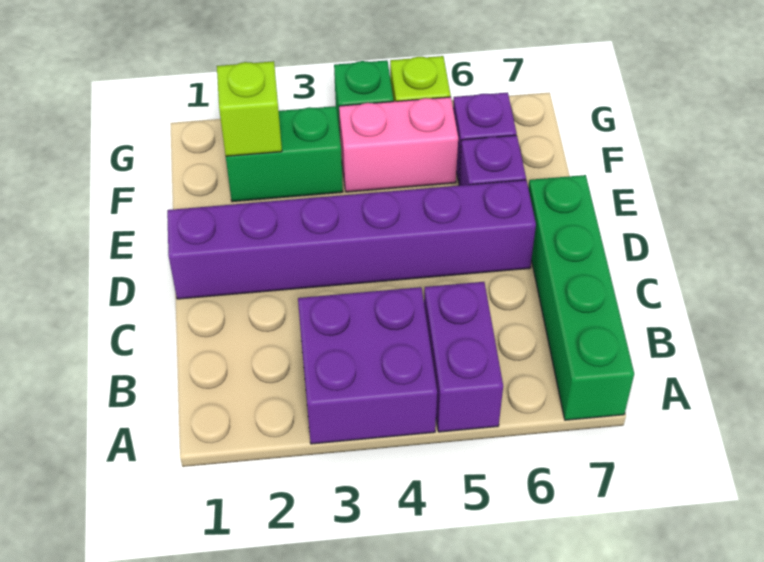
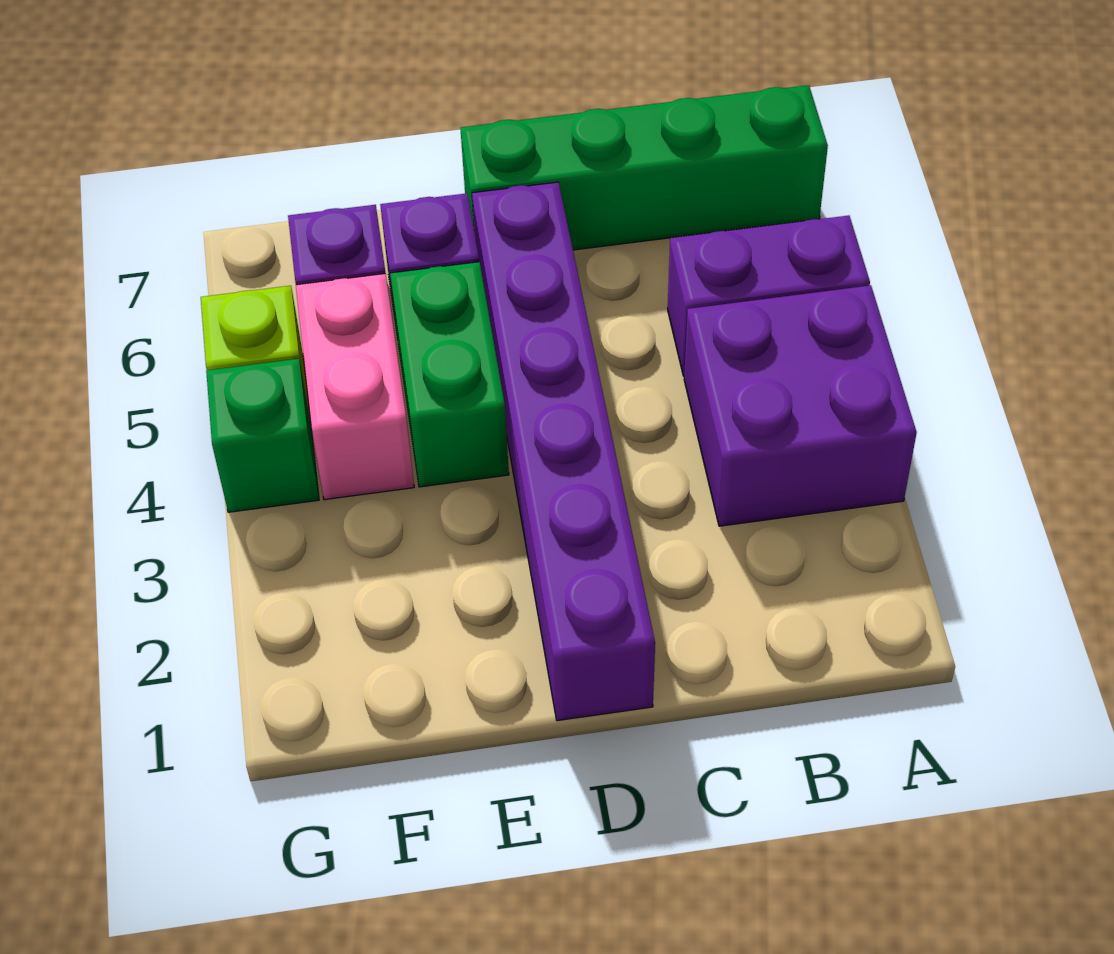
green 1x2 brick [226,106,343,202] -> green 1x2 brick moved to [390,262,509,487]
lime 1x1 brick [217,61,282,156] -> none

